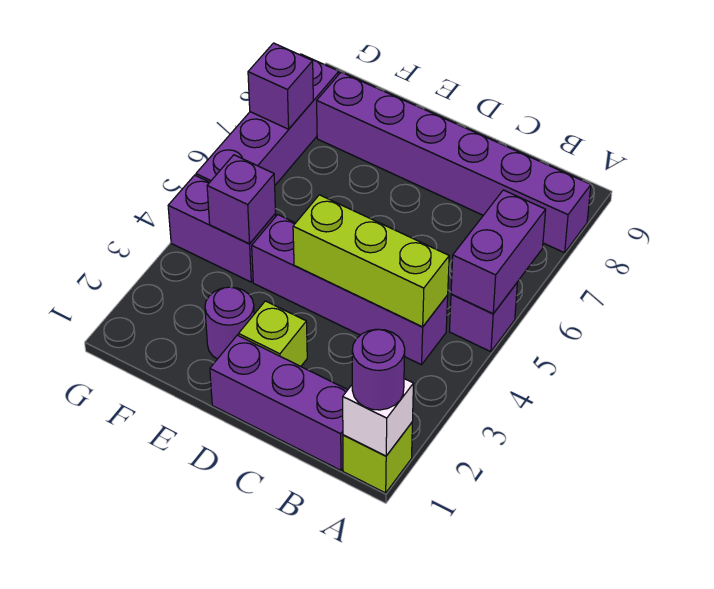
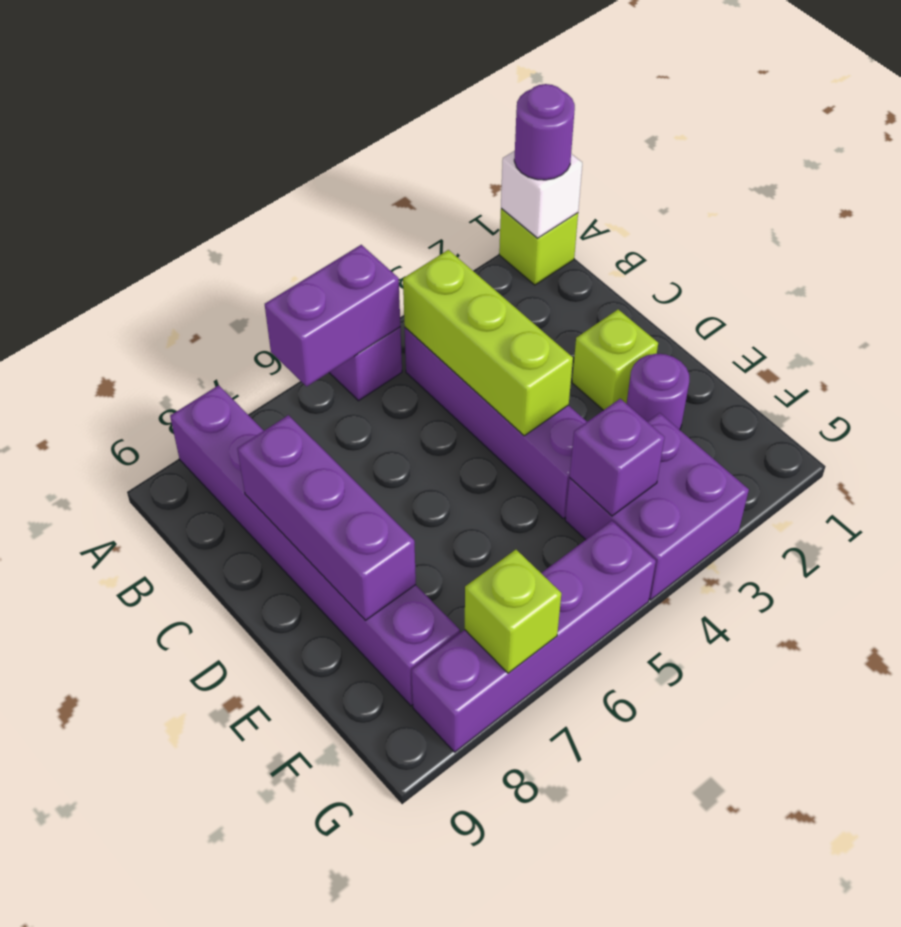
purple 1x3 brick [210,335,347,470] -> purple 1x3 brick moved to [237,415,416,620]
purple 1x2 brick [168,175,276,282] -> purple 2x2 brick [565,413,749,600]
purple 1x1 brick [248,43,313,129] -> lime 1x1 brick [465,550,561,673]

